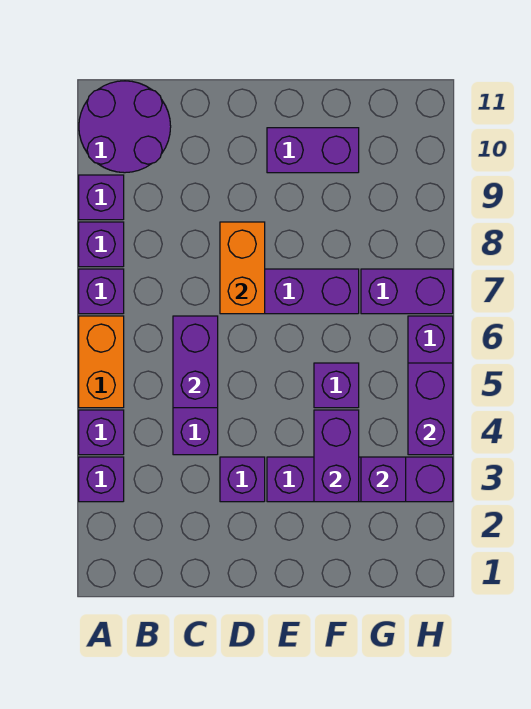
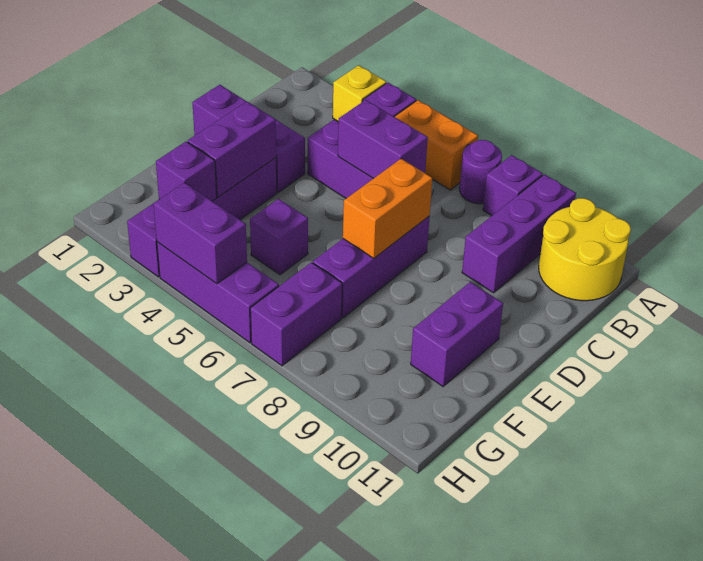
purple 1x1 brick [79,457,124,502] -> yellow 1x1 brick [333,65,386,122]
purple 1x1 brick [79,269,124,314] -> purple 1x1 round brick [460,140,502,204]
purple 1x1 brick [79,175,124,220] -> purple 1x3 brick [462,174,576,293]
purple 2x2 round brick [79,81,171,173] -> yellow 2x2 round brick [539,198,631,301]
purple 1x1 brick [220,457,265,502] -> purple 1x3 brick [192,85,305,193]
orange 1x2 brick [220,222,265,314] -> orange 1x2 brick turned to [343,159,432,258]
purple 1x2 brick [314,410,359,502] -> purple 1x2 brick turned to [188,101,276,197]

